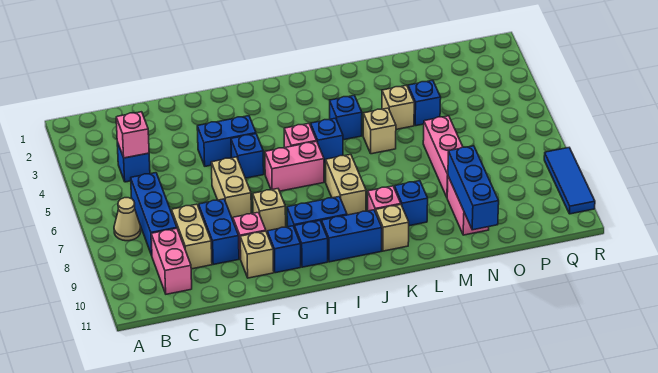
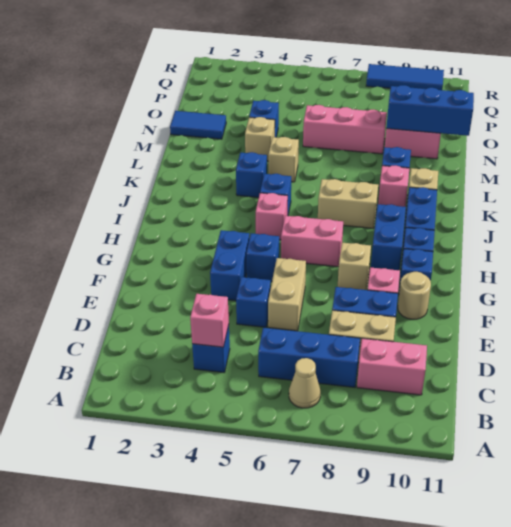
none -> blue 1x1 brick [236,277,271,327]
tan 1x2 brick [211,157,251,220] -> tan 1x2 brick turned to [268,258,306,331]
tan 1x1 brick [240,231,274,278] -> tan 1x1 round brick [398,272,431,319]
pink 1x2 brick [265,141,324,191] -> pink 1x2 brick turned to [281,216,343,267]
none -> blue 1x2 tile [170,111,226,139]

